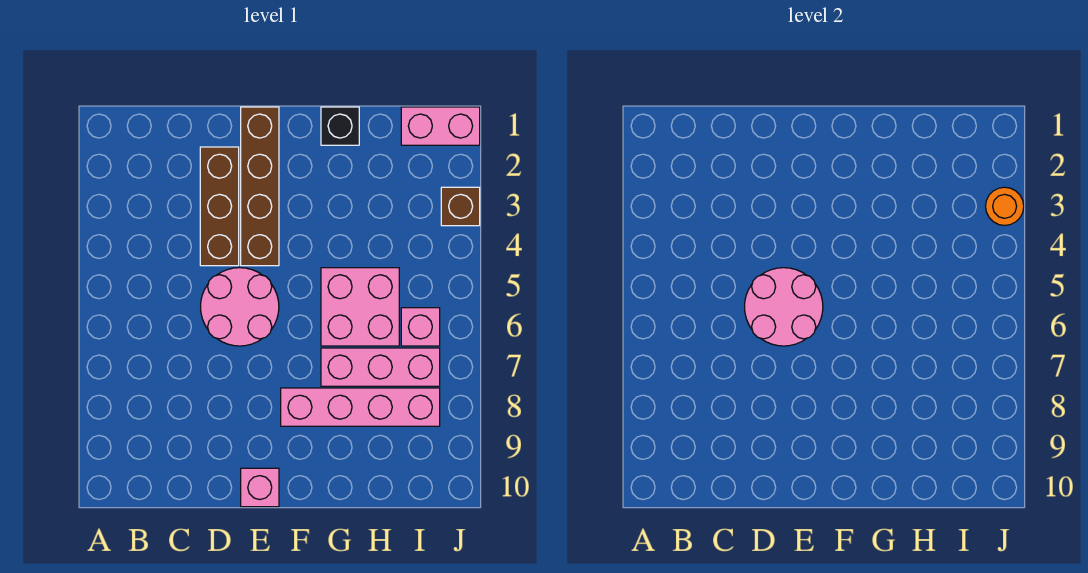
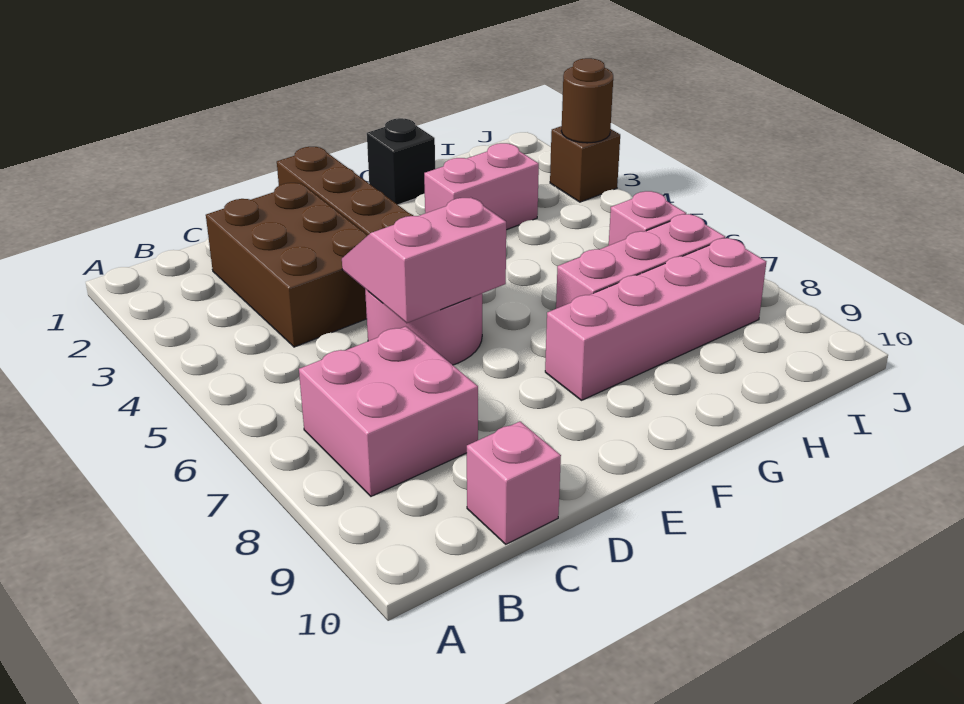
brown 1x3 brick [200,147,239,266] -> brown 2x3 brick [206,183,368,347]
pink 2x2 round brick [745,268,823,346] -> pink 2x2 slope [342,197,506,323]
pink 1x1 brick [241,468,279,507] -> pink 1x1 brick moved to [467,422,561,544]
pink 2x2 brick [321,268,399,346] -> pink 2x2 brick moved to [299,326,478,496]
pink 1x2 brick [401,107,480,145] -> pink 1x2 brick moved to [424,143,539,230]
orange 1x1 round brick [986,187,1024,226] -> brown 1x1 round brick [561,58,613,143]

